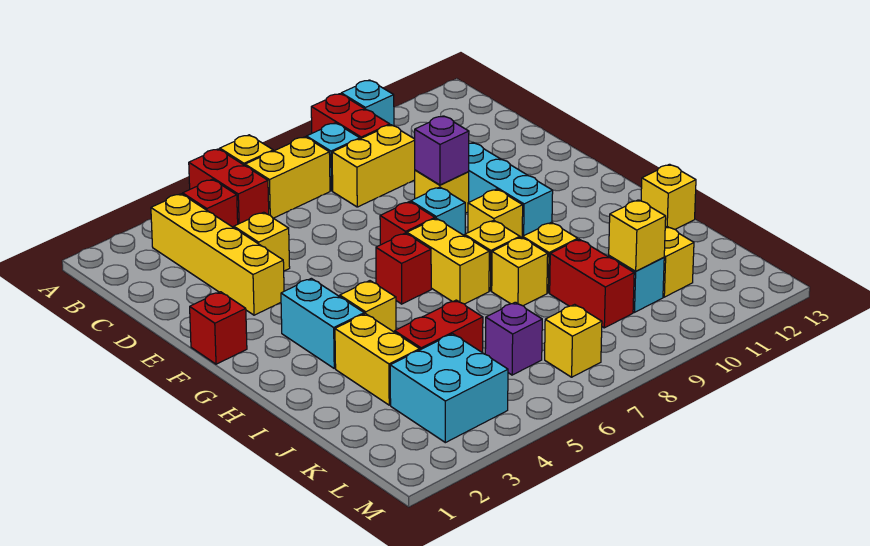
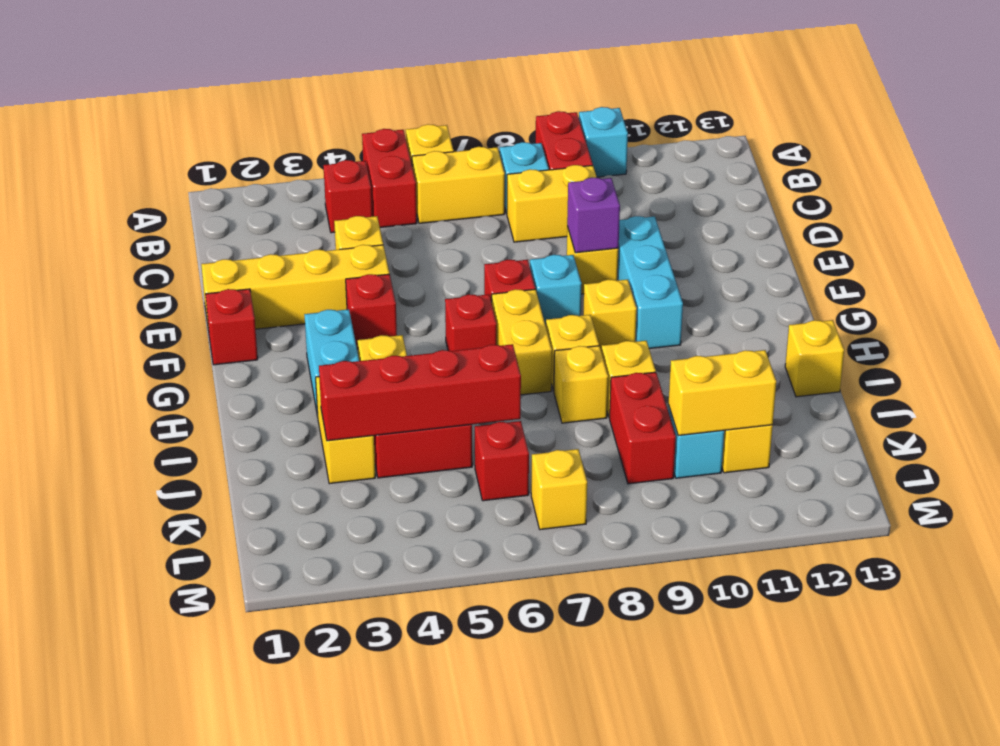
yellow 1x4 brick [151,194,284,315] -> yellow 1x4 brick turned to [201,245,389,330]
none -> red 1x1 brick [346,274,397,349]
none -> red 1x4 brick [319,344,521,441]
cyan 2x2 brick [390,334,508,443] -> none
purple 1x1 brick [485,302,542,375] -> red 1x1 brick [475,421,529,501]
yellow 1x1 brick [609,200,666,271] -> yellow 1x2 brick [669,350,776,436]

